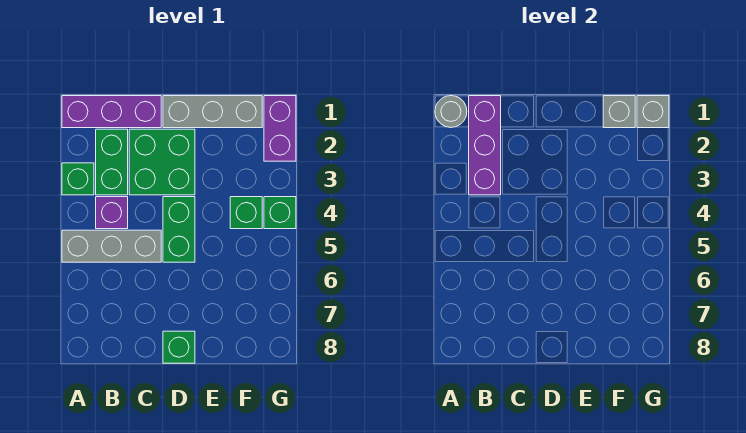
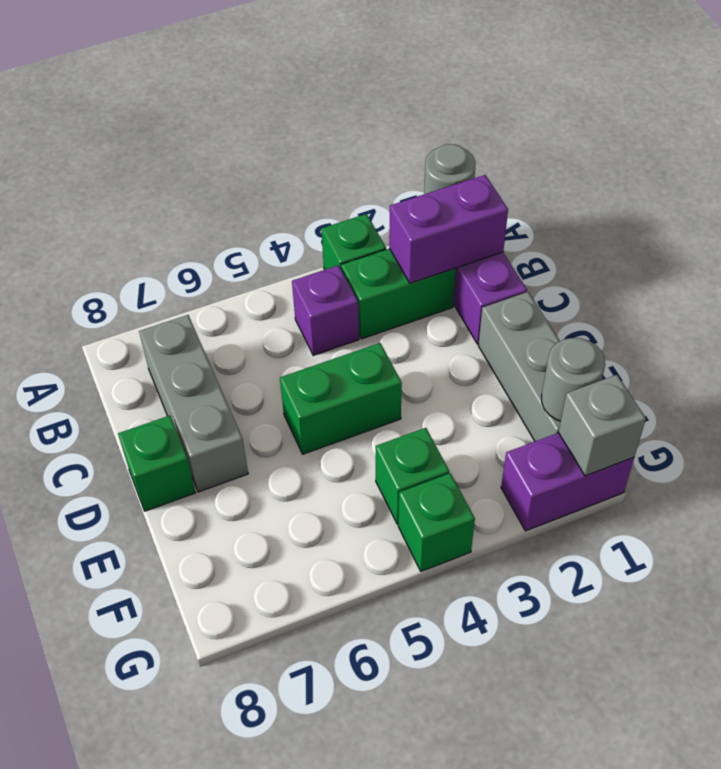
grey 1x3 brick [62,230,161,262] -> grey 1x3 brick moved to [139,315,248,492]
purple 1x3 brick [469,96,501,195] -> purple 1x2 brick [389,175,508,283]
green 2x2 brick [129,129,195,195] -> none
grey 1x1 brick [603,96,635,128] -> grey 1x1 round brick [542,338,605,421]

